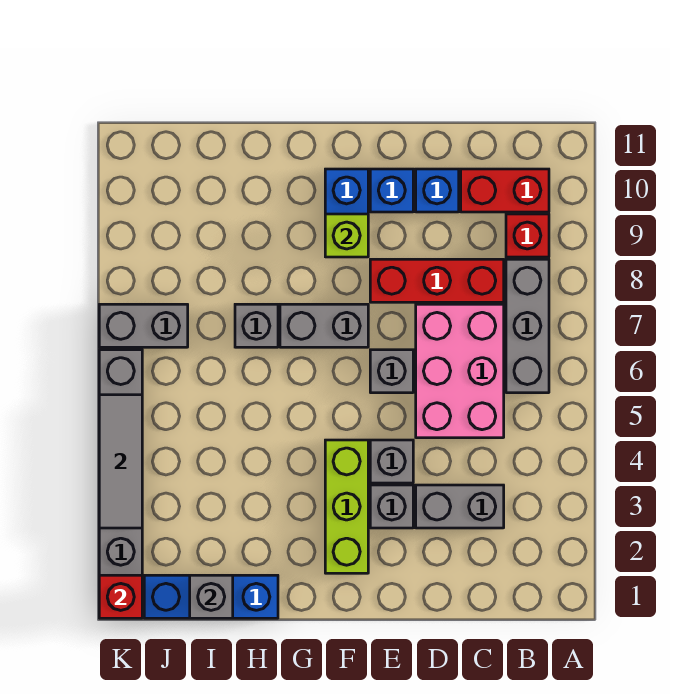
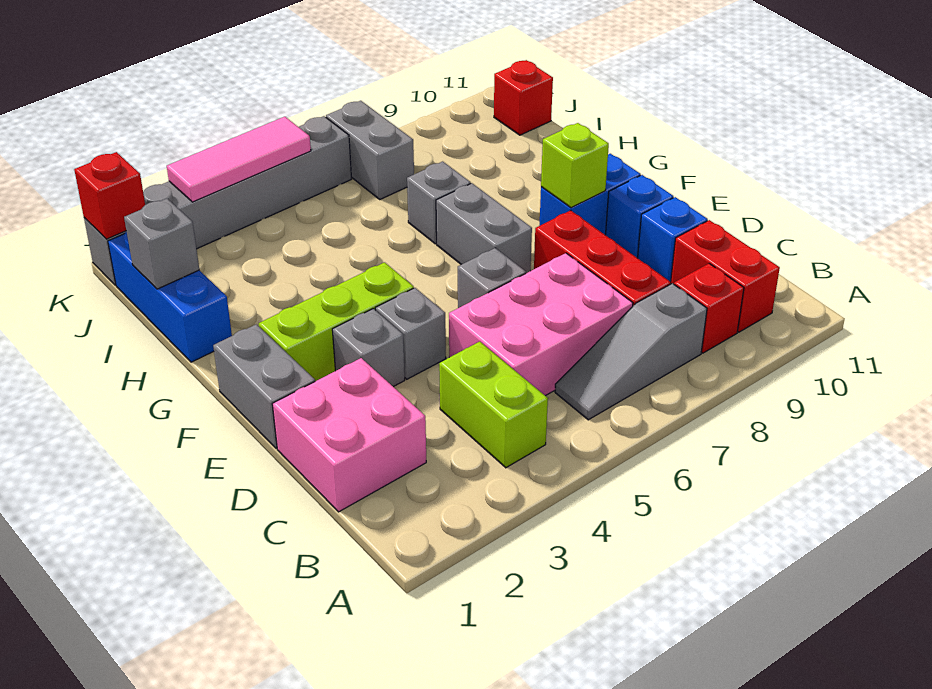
none -> lime 1x2 brick [439,342,548,468]
grey 1x3 brick [506,259,549,393] -> grey 1x3 slope [555,283,707,420]
none -> pink 2x2 brick [272,358,426,512]
grey 1x2 brick [416,485,504,528] -> grey 1x2 brick moved to [213,324,315,448]
none -> red 1x1 brick [494,60,553,135]
grey 1x3 tile [99,395,142,528] -> pink 1x3 tile [167,117,311,202]

